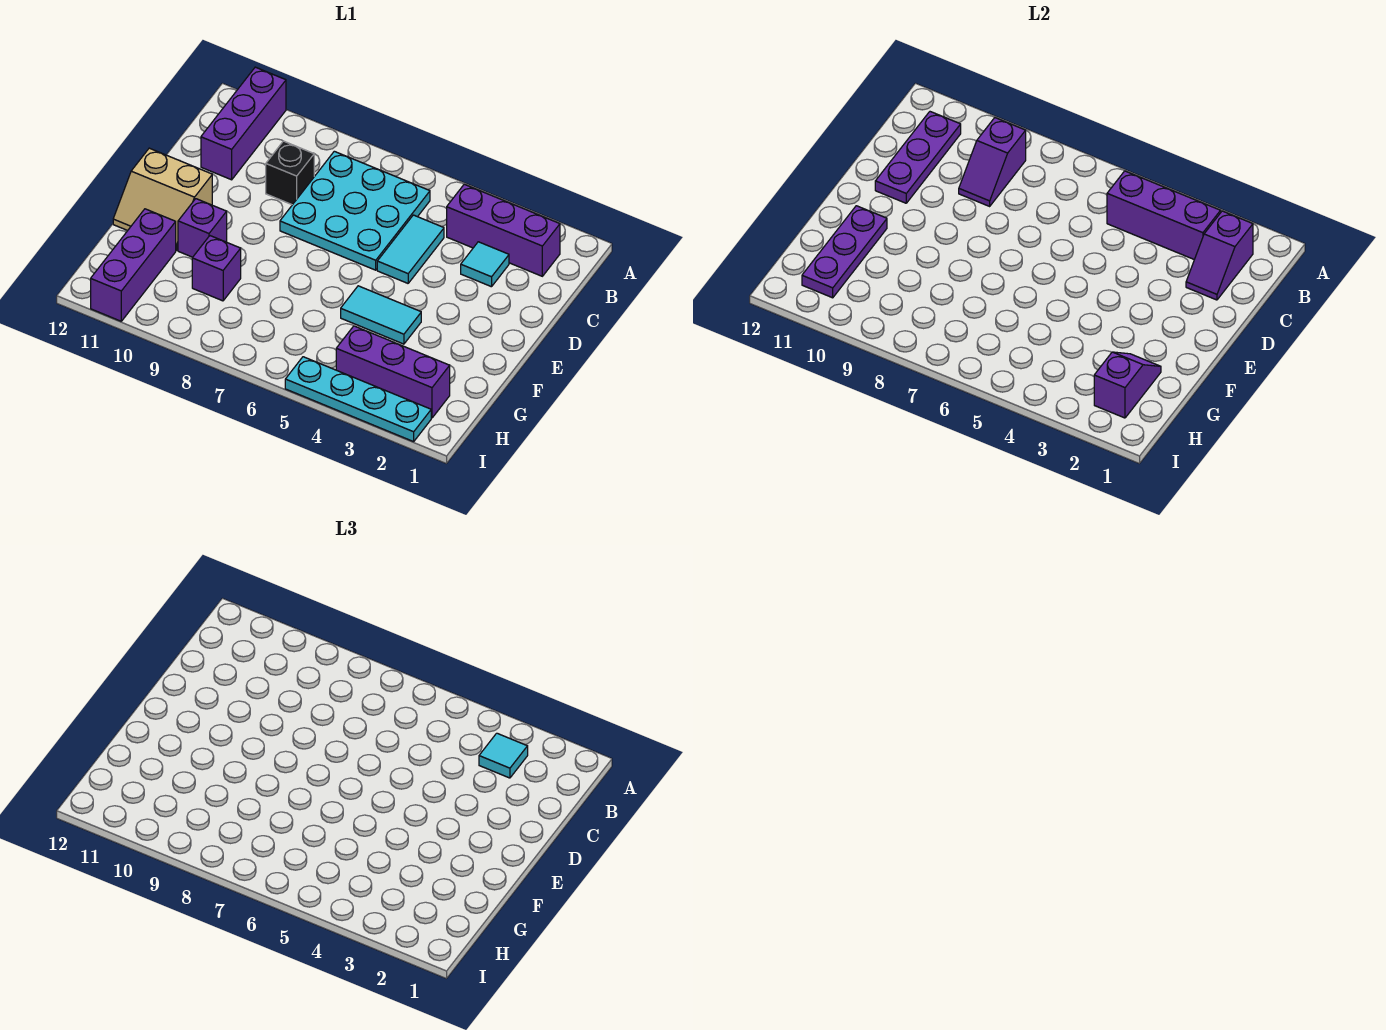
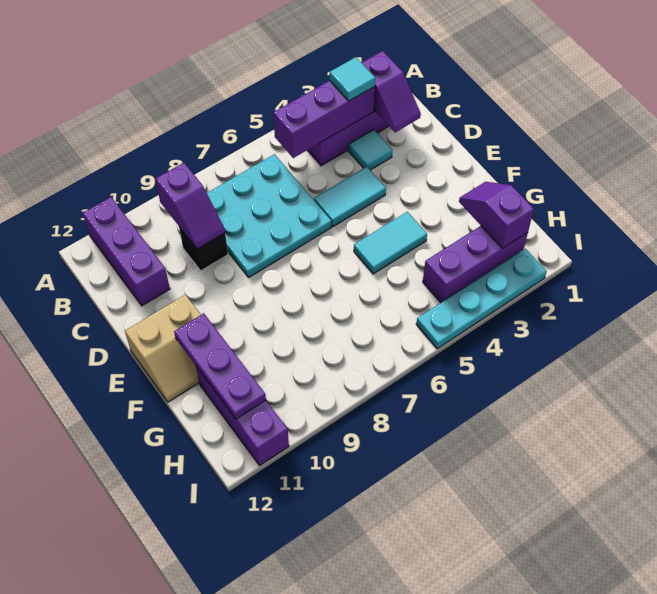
purple 1x3 plate [875,112,961,203] -> none
cyan 1x2 tile [377,215,444,283] -> cyan 1x2 tile turned to [314,167,386,227]
purple 1x1 brick [178,199,227,257] -> none
purple 1x1 brick [192,236,241,301] -> none

